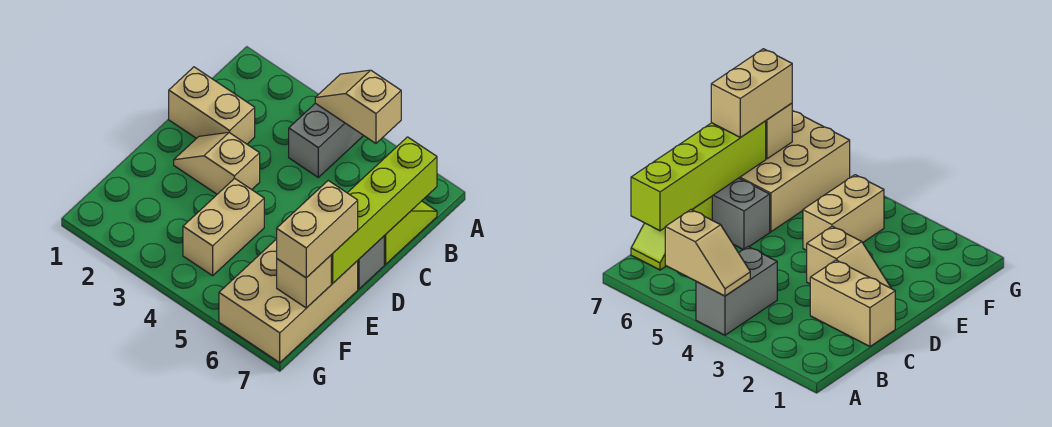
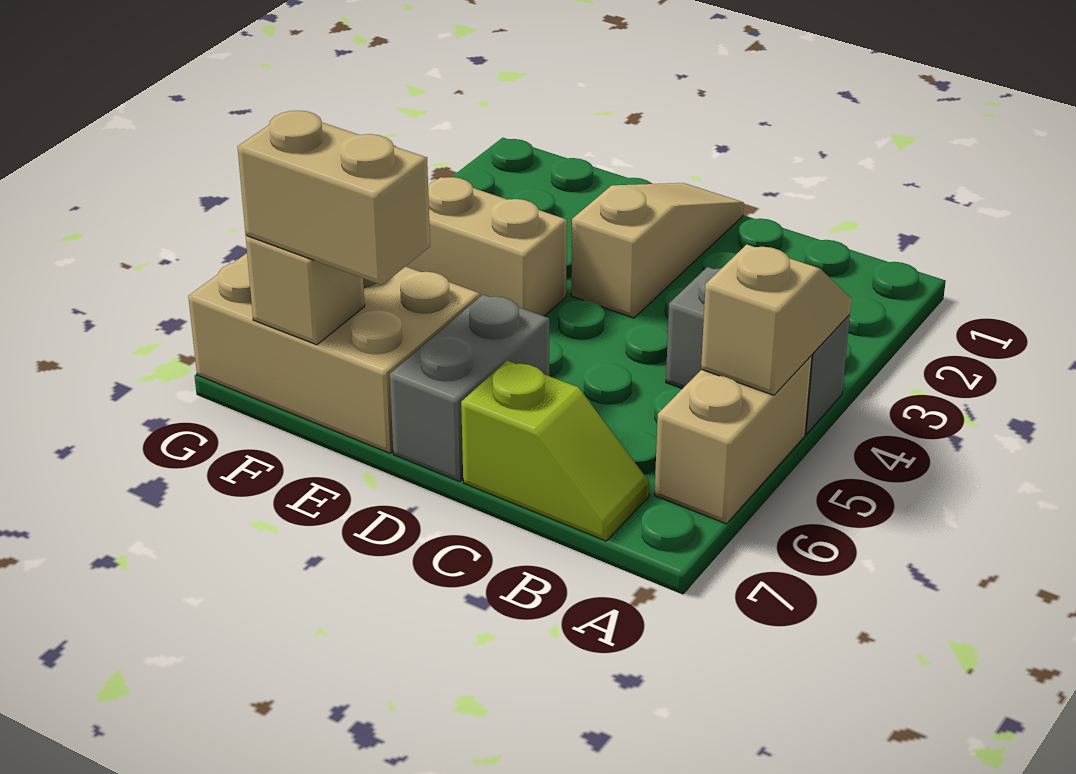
lime 1x4 brick [331,137,437,283] -> none
tan 1x2 brick [169,67,255,144] -> tan 1x2 brick moved to [655,355,812,524]
tan 1x2 slope [174,132,260,194] -> tan 1x3 slope [571,183,744,318]

